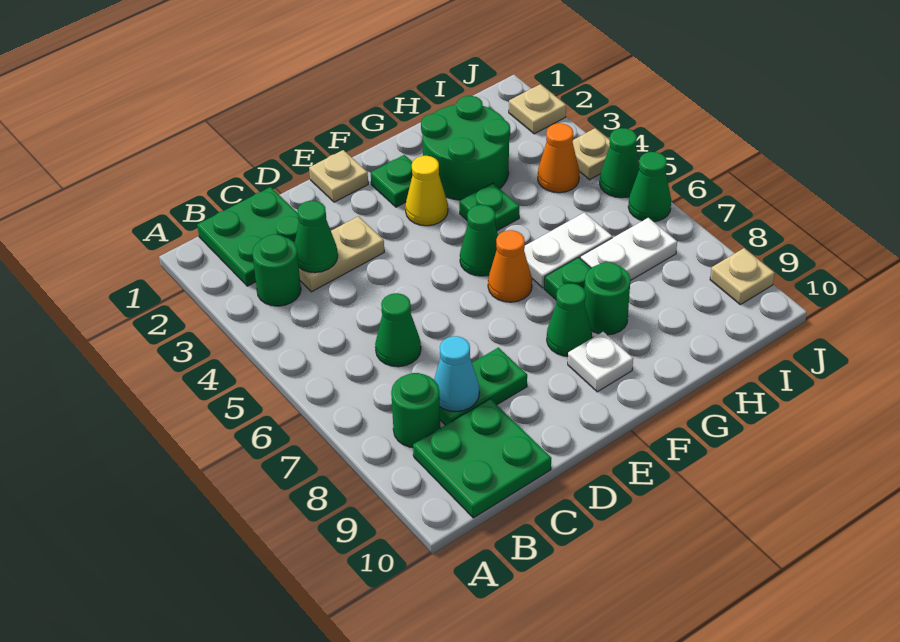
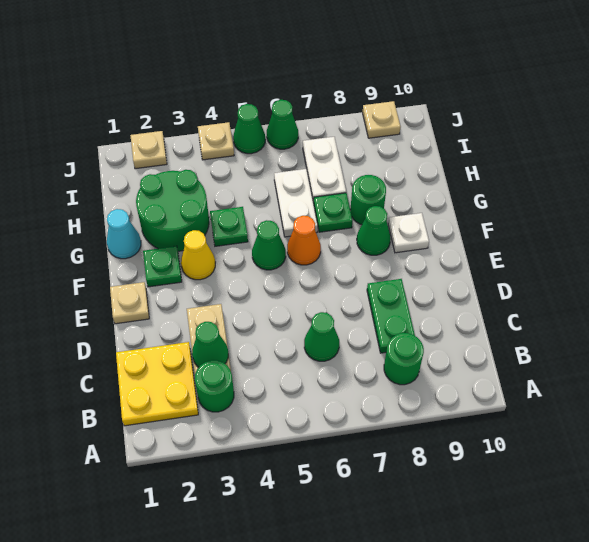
green 2x2 plate [197,187,299,286] -> yellow 2x2 plate [116,342,198,426]
green 2x2 plate [413,399,551,518] -> none
cyan 1x1 cone [434,336,479,412] -> cyan 1x1 cone moved to [107,209,141,259]
orange 1x1 cone [538,123,580,193] -> none

